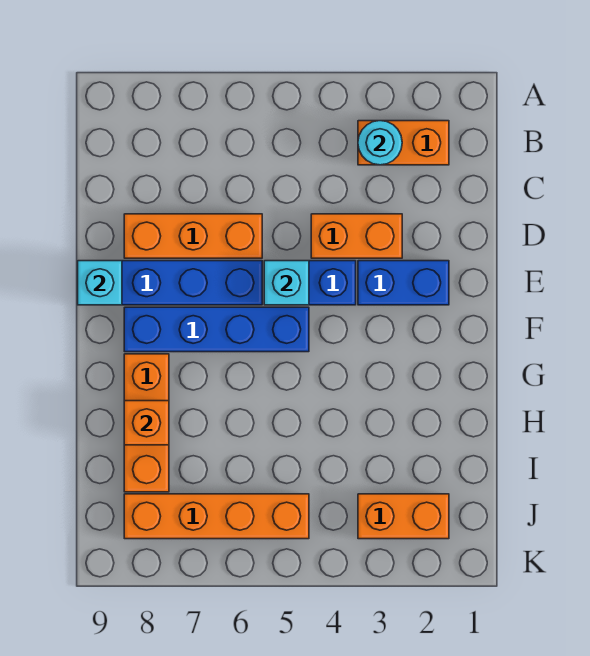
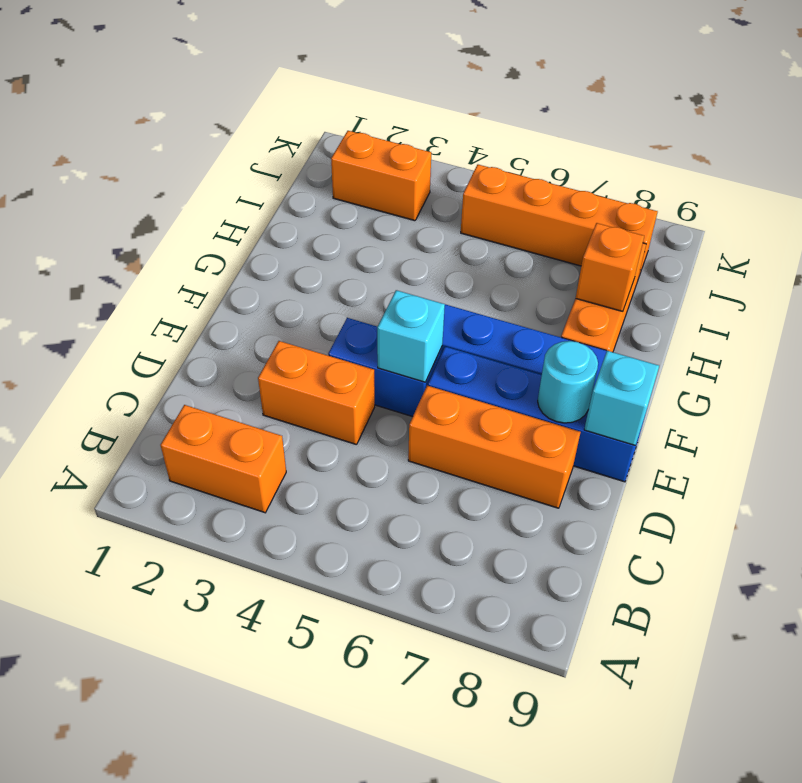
cyan 1x1 round brick [358,121,402,165] -> cyan 1x1 round brick moved to [538,341,598,423]
blue 1x2 brick [358,261,449,305] -> none

